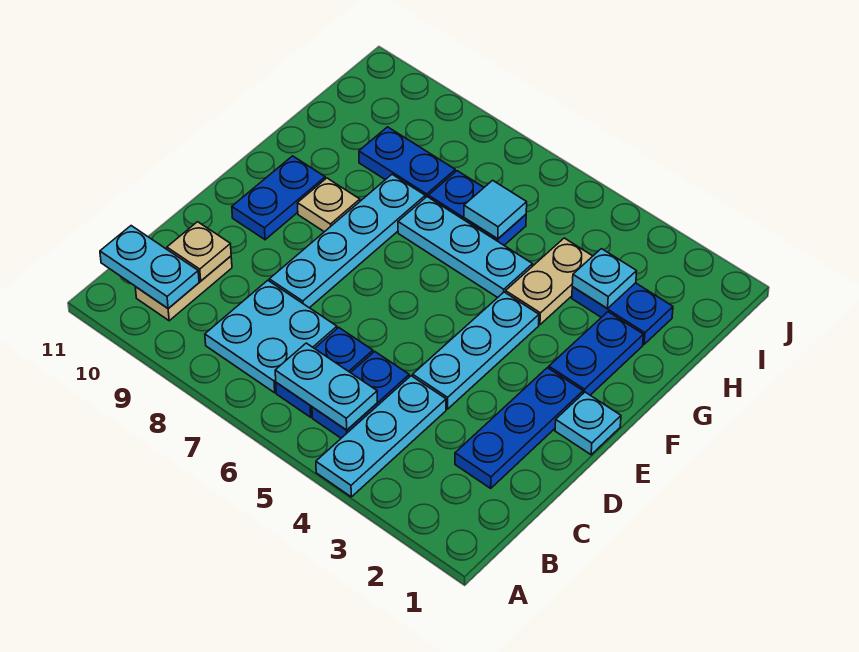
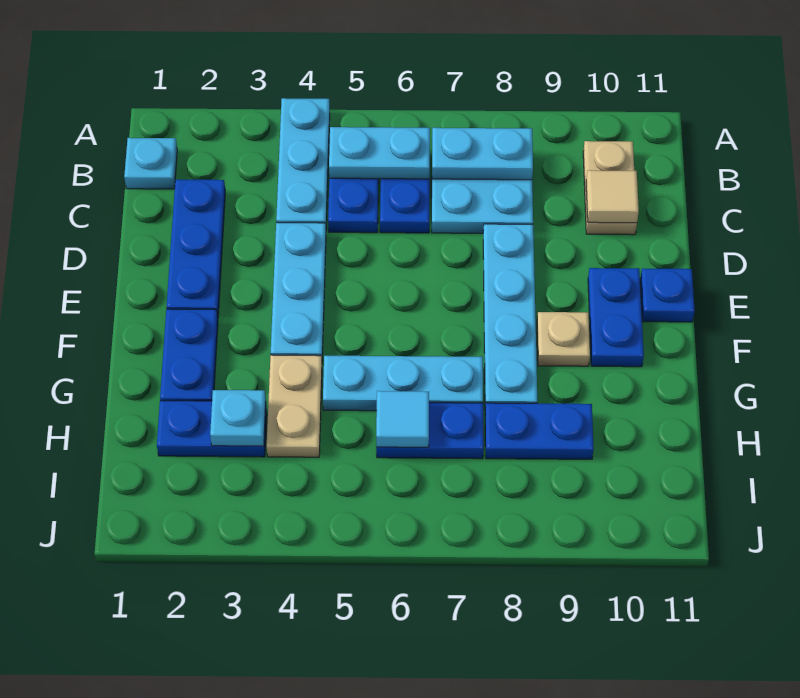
cyan 1x2 plate [100,226,199,308] -> cyan 1x2 plate moved to [432,128,533,180]
tan 1x1 plate [167,222,231,281] -> tan 1x1 tile [586,170,639,223]
cyan 1x1 plate [555,392,621,455] -> cyan 1x1 plate moved to [124,138,177,189]
none -> blue 1x1 plate [640,268,695,322]

